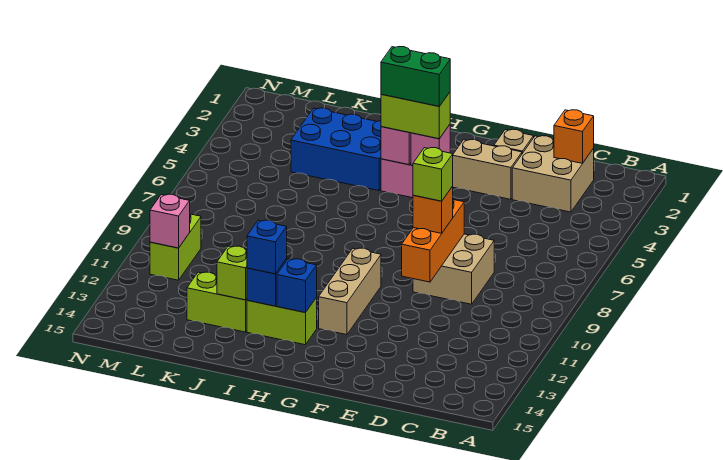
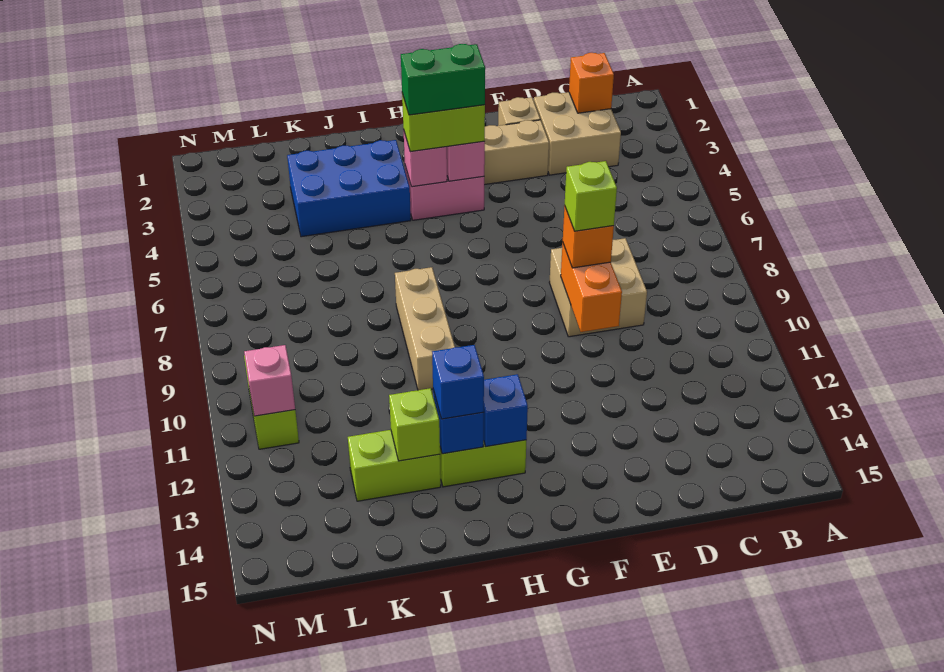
orange 1x3 brick [402,199,464,282] -> orange 1x2 brick [561,243,622,332]
tan 1x3 brick [319,248,381,335] -> tan 1x3 brick moved to [395,267,455,390]

